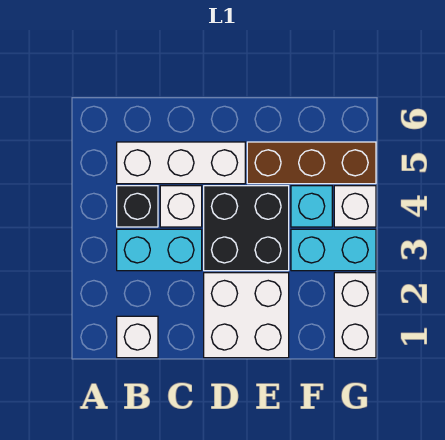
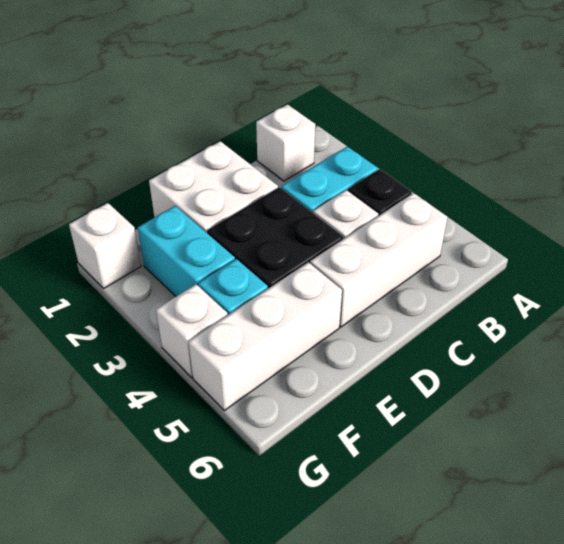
brown 1x3 brick [247,142,376,184] -> white 1x3 brick [188,262,342,411]
cyan 1x2 brick [291,229,376,271] -> cyan 1x2 brick turned to [138,206,235,296]
white 1x2 brick [334,273,376,358] -> white 1x1 brick [69,203,141,288]

